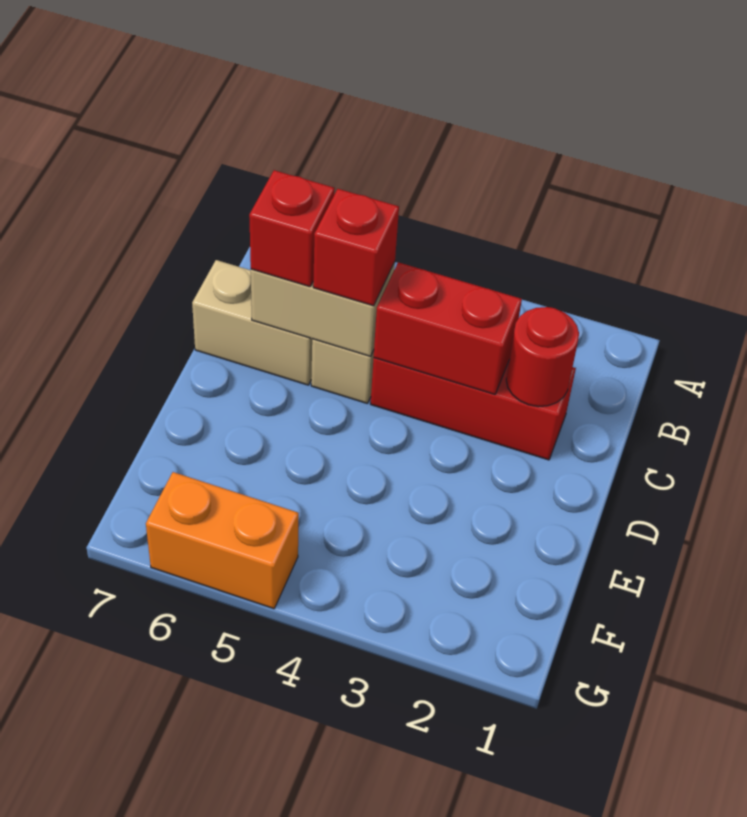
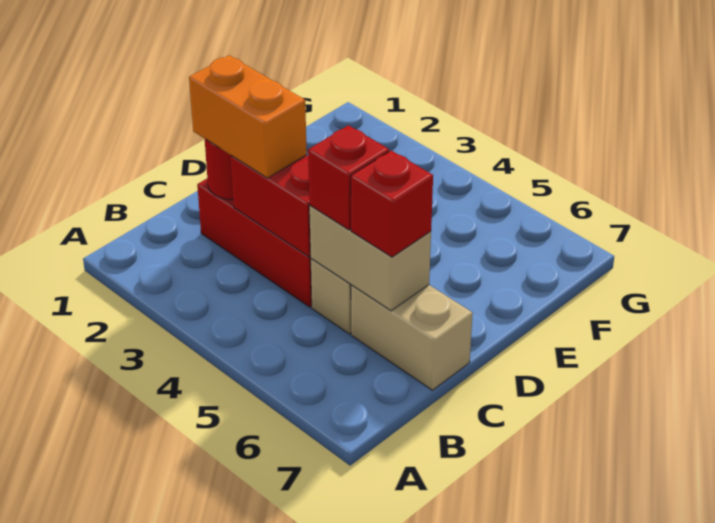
orange 1x2 brick [146,472,299,609] -> orange 1x2 brick moved to [189,55,307,178]

